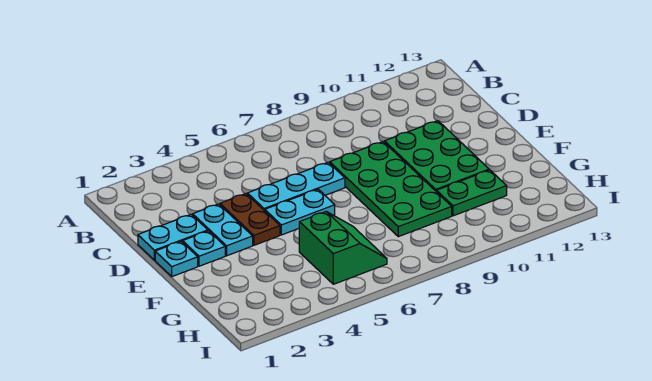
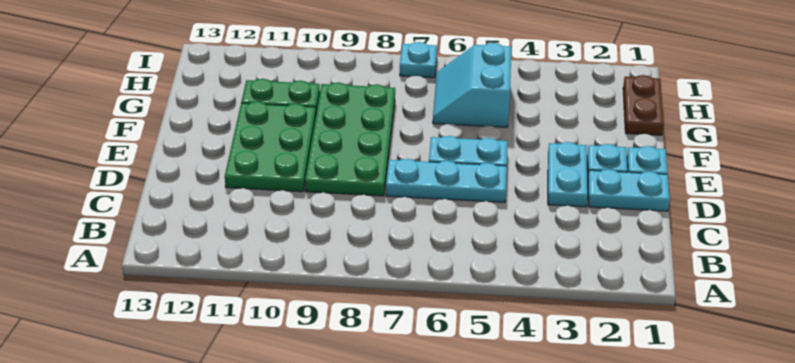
brown 1x2 plate [220,194,280,245] -> brown 1x2 plate moved to [623,75,664,135]
green 2x2 slope [299,212,387,284] -> cyan 2x2 slope [433,43,512,127]
none -> cyan 1x1 plate [400,42,437,78]

